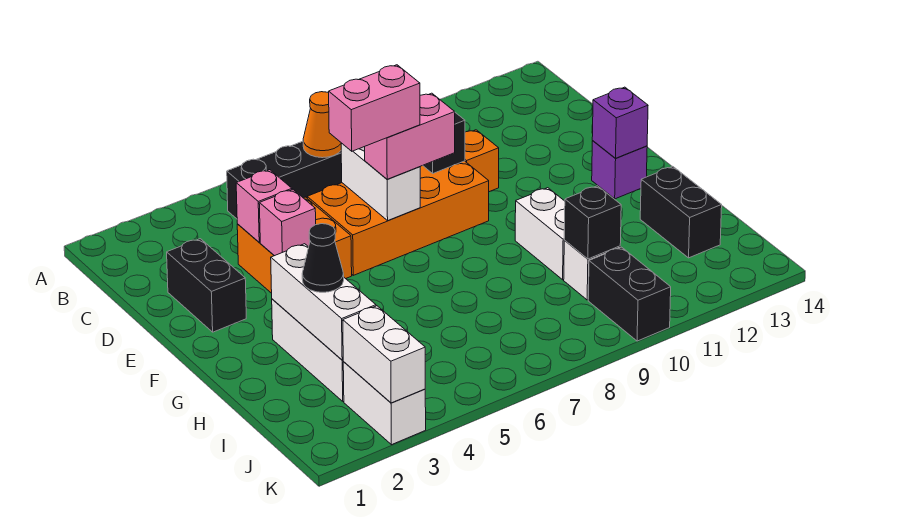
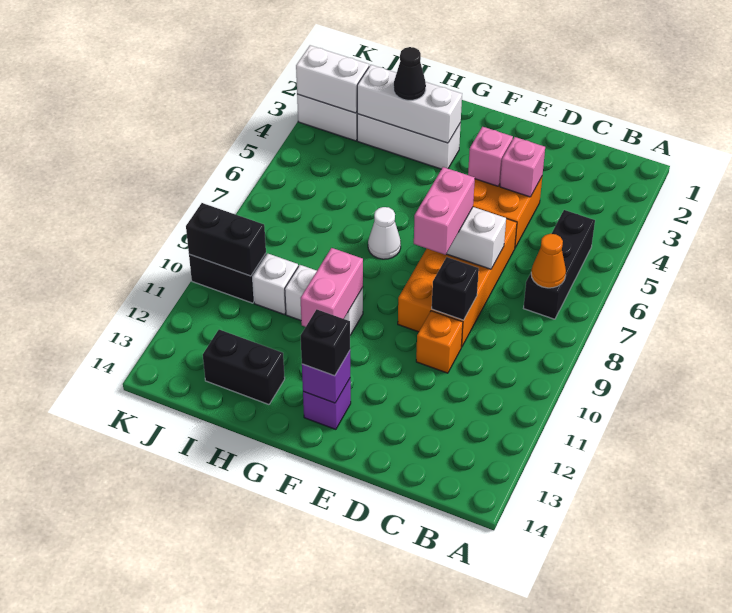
black 1x2 brick [167,239,246,332] -> black 1x2 brick moved to [186,203,266,276]
pink 1x2 brick [329,65,420,151] -> pink 1x2 brick moved to [301,248,363,327]
none -> white 1x1 cone [368,207,401,259]
black 1x1 brick [564,186,621,259] -> black 1x1 brick moved to [301,309,350,376]

